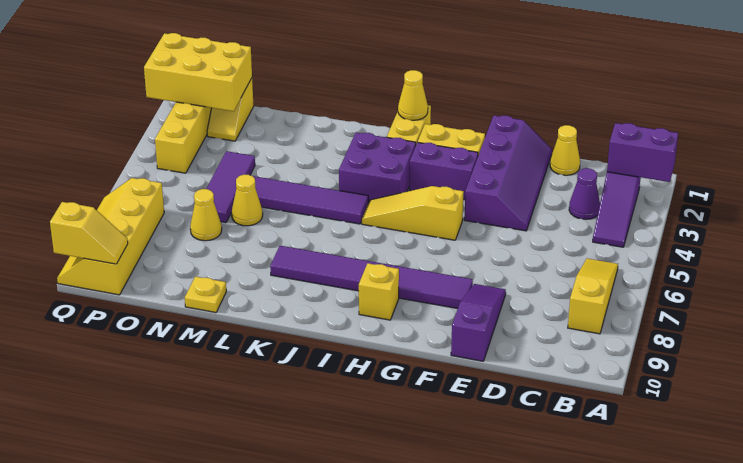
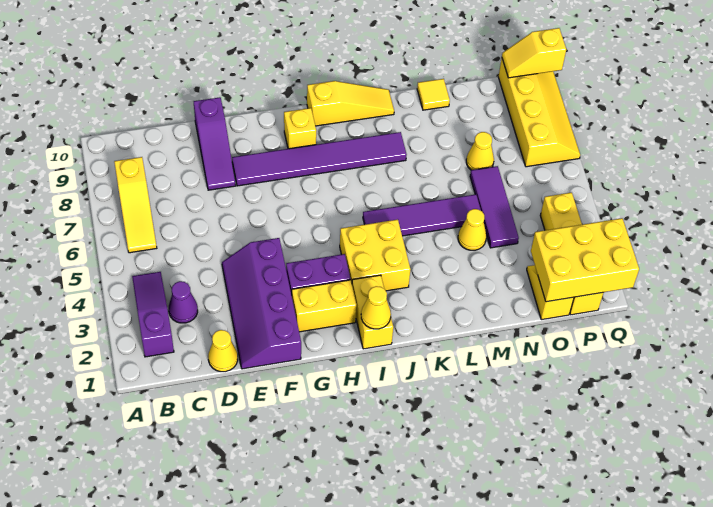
purple 1x2 brick [607,123,678,182] -> none
yellow 1x3 slope [362,186,464,240] -> yellow 1x3 slope moved to [307,81,394,126]
purple 2x2 brick [339,133,416,203] -> yellow 2x2 brick [340,219,411,291]
yellow 1x1 cone [232,175,263,226] -> yellow 1x1 cone moved to [458,209,486,250]
yellow 1x1 plate [185,276,226,313] -> yellow 1x1 tile [417,79,450,110]

